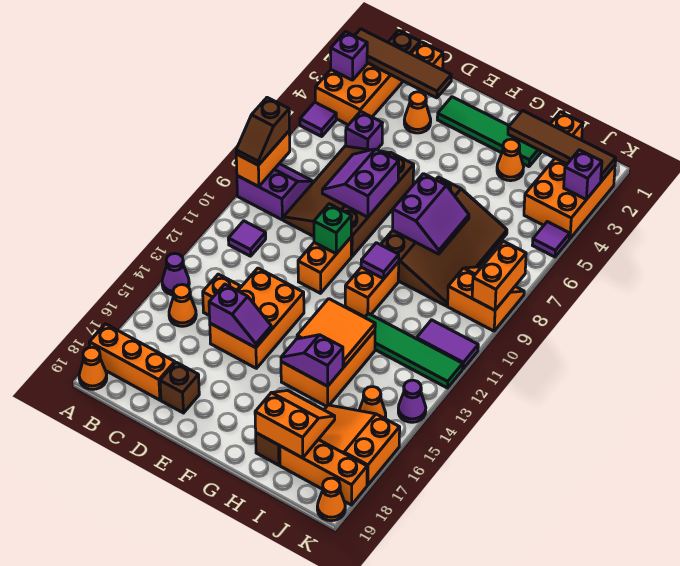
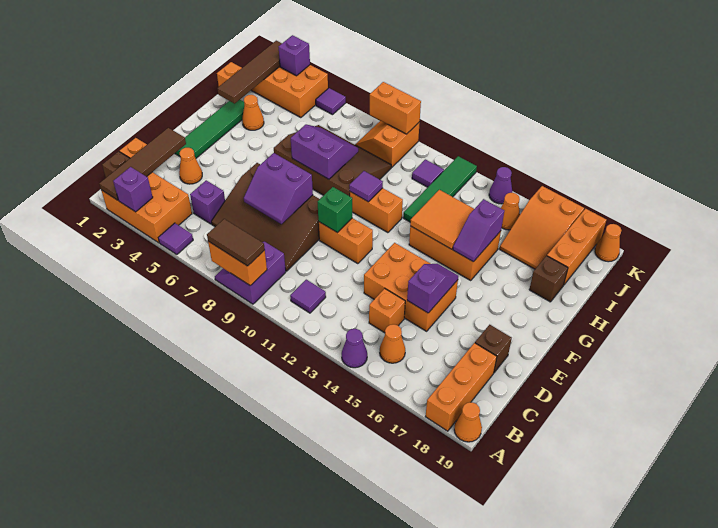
brown 1x2 slope [236,98,289,165] -> brown 1x2 tile [207,219,265,266]
orange 2x2 slope [255,391,335,458] -> none
purple 1x2 tile [417,320,478,369] -> purple 1x1 tile [412,159,444,187]

